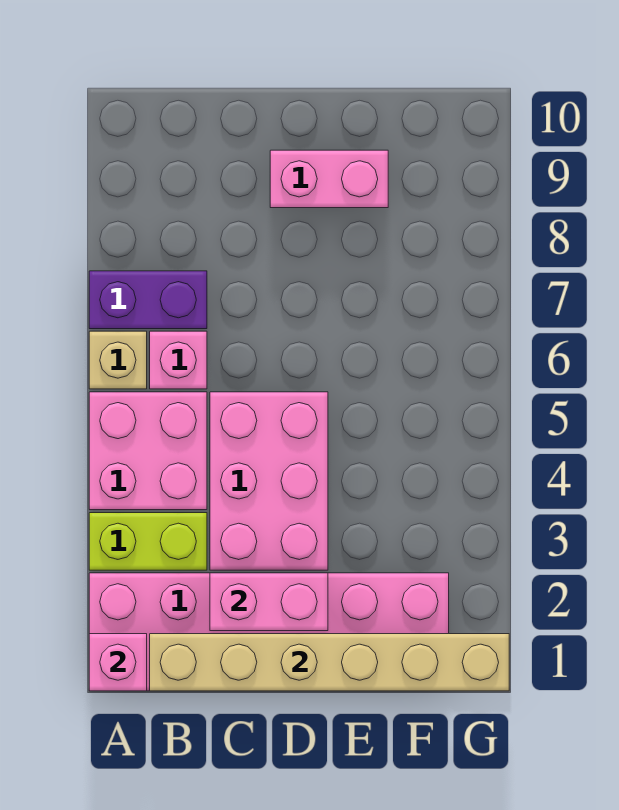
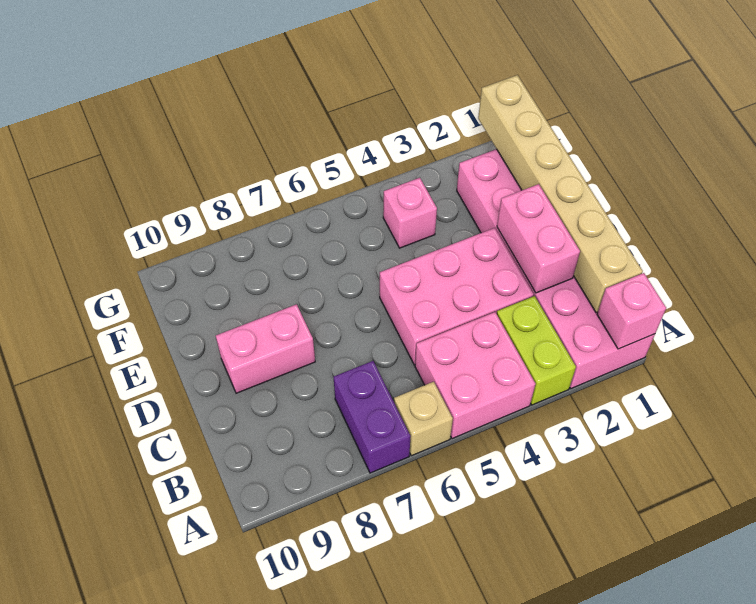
pink 1x1 brick [150,331,207,389] -> pink 1x1 brick moved to [383,178,437,248]
pink 1x2 brick [270,150,388,208] -> pink 1x2 brick turned to [216,304,315,393]

